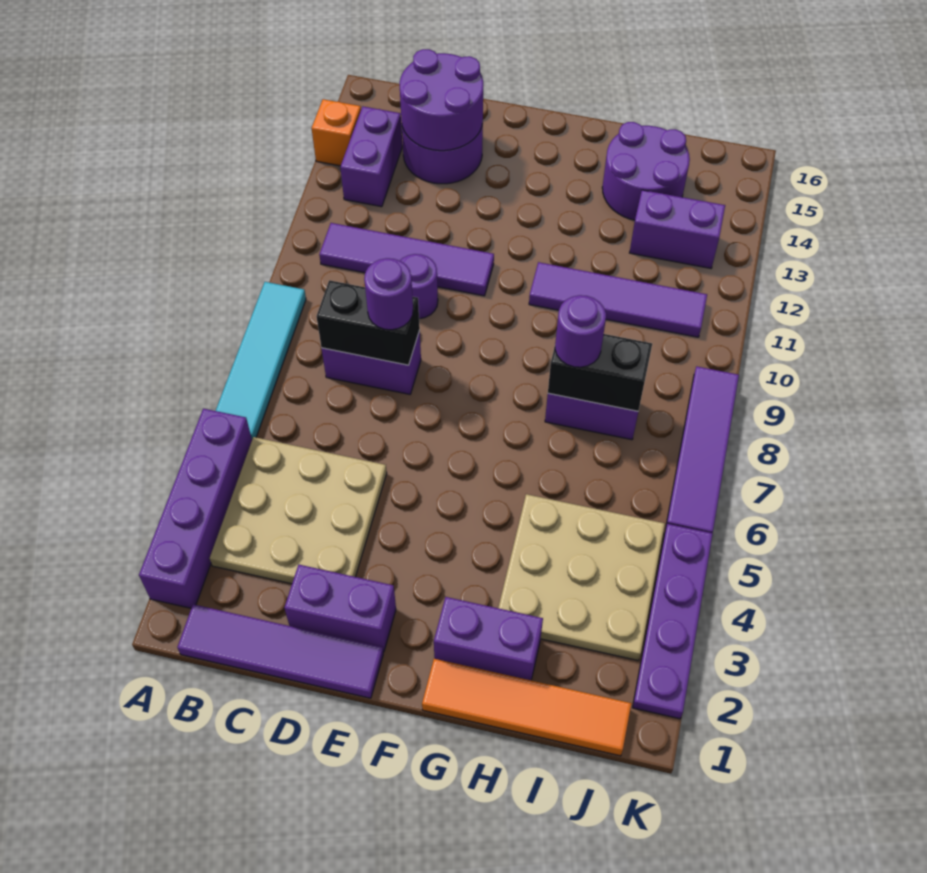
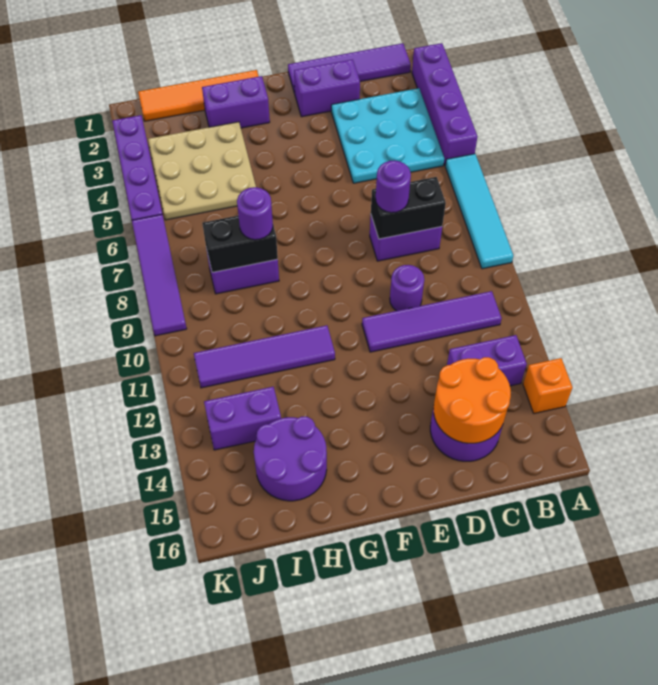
tan 3x3 plate [210,437,387,584] -> cyan 3x3 plate [331,88,444,183]
purple 1x2 brick [340,107,402,207] -> purple 1x2 brick turned to [447,335,527,386]
purple 2x2 round brick [400,49,483,151] -> orange 2x2 round brick [433,357,511,443]

